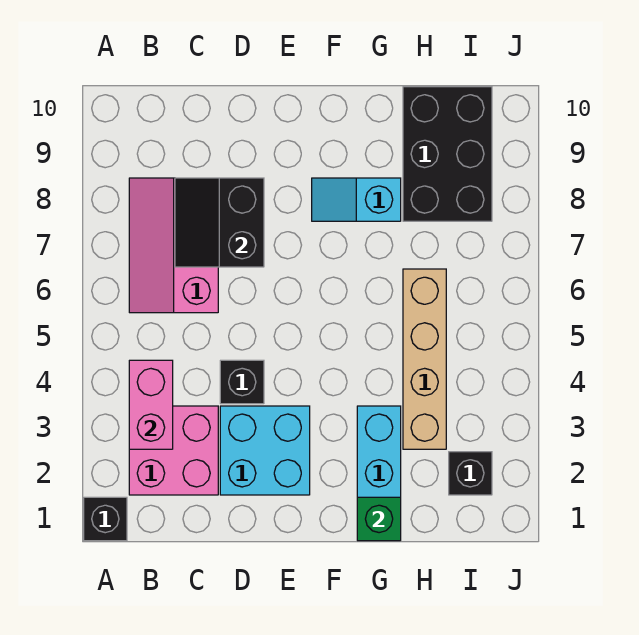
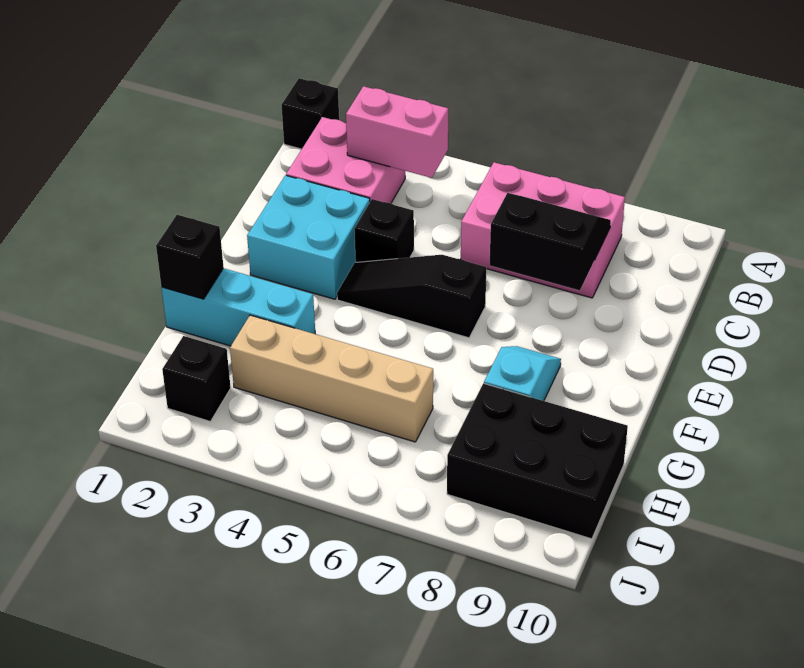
pink 2x3 slope [129,178,218,313] -> pink 2x3 brick [461,162,625,298]
none -> black 1x3 slope [337,255,486,338]
green 1x1 brick [357,497,401,541] -> black 1x1 brick [156,215,224,299]

